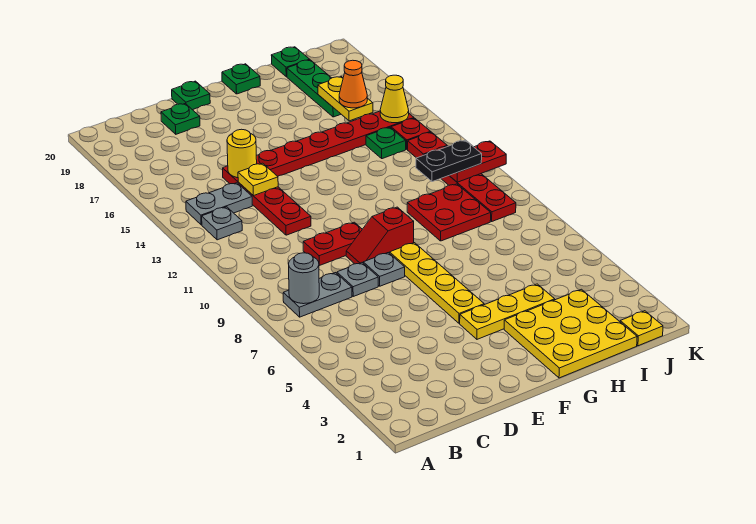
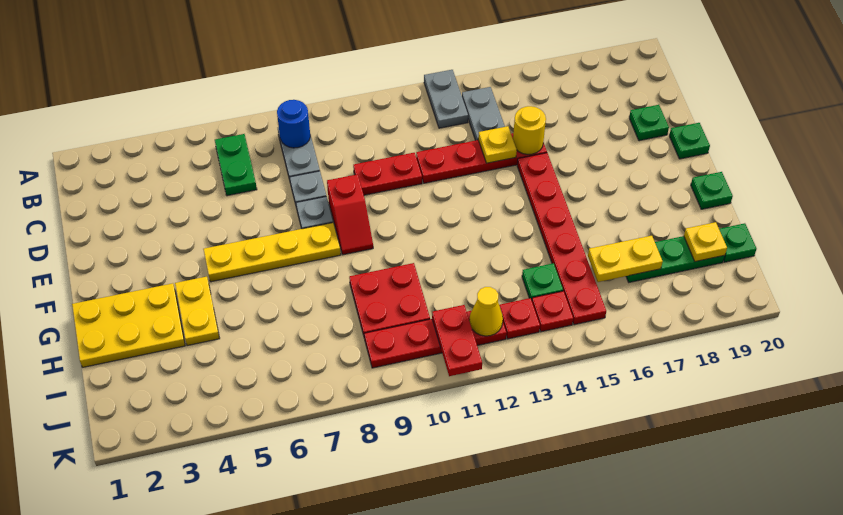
none -> green 1x2 plate [215,134,257,196]
grey 1x1 round brick [289,253,319,304] -> blue 1x1 round brick [277,100,310,148]
grey 1x1 plate [202,207,242,240] -> grey 1x2 plate [424,70,468,128]
red 1x2 plate [303,222,362,265] -> red 1x2 plate turned to [353,153,422,195]
red 1x2 slope [346,207,414,264] -> red 1x2 slope turned to [327,174,373,255]
yellow 1x3 plate [460,284,555,339] -> yellow 1x2 plate [175,277,220,346]
yellow 3x3 plate [504,289,637,378] -> yellow 2x3 plate [72,283,185,367]
black 1x2 plate [416,140,482,182] -> none
orange 1x1 cone [339,60,367,108] -> none
yellow 1x1 plate [620,311,663,346] -> yellow 1x1 plate moved to [684,222,727,262]
yellow 1x1 cone [380,75,409,123] -> yellow 1x1 cone moved to [469,287,503,336]

